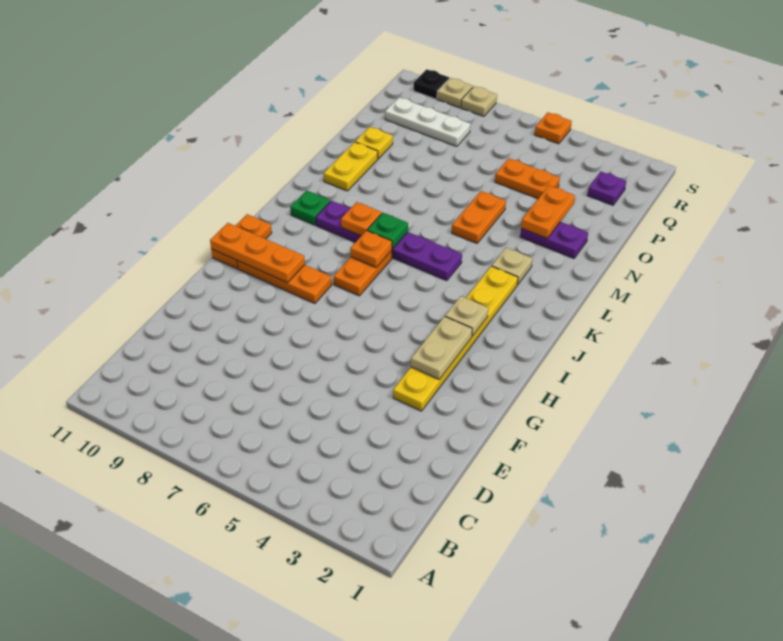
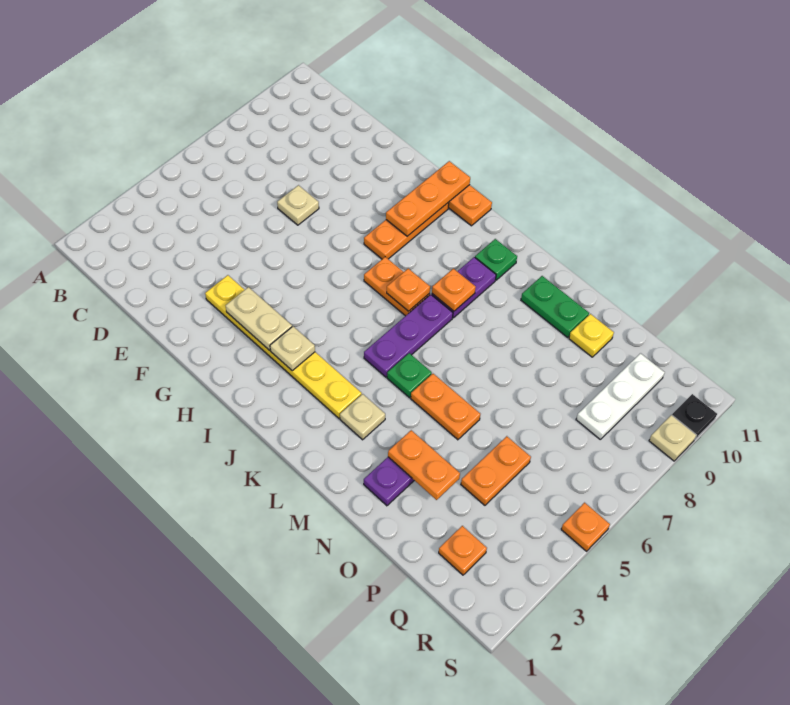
green 1x1 plate [367,213,408,249] -> green 1x1 plate moved to [387,353,432,398]
yellow 1x2 plate [324,142,378,191] -> green 1x2 plate [521,276,589,338]
purple 1x1 plate [587,172,626,205] -> orange 1x1 plate [439,526,487,575]
tan 1x1 plate [461,86,497,116] -> tan 1x1 plate moved to [277,185,319,225]

